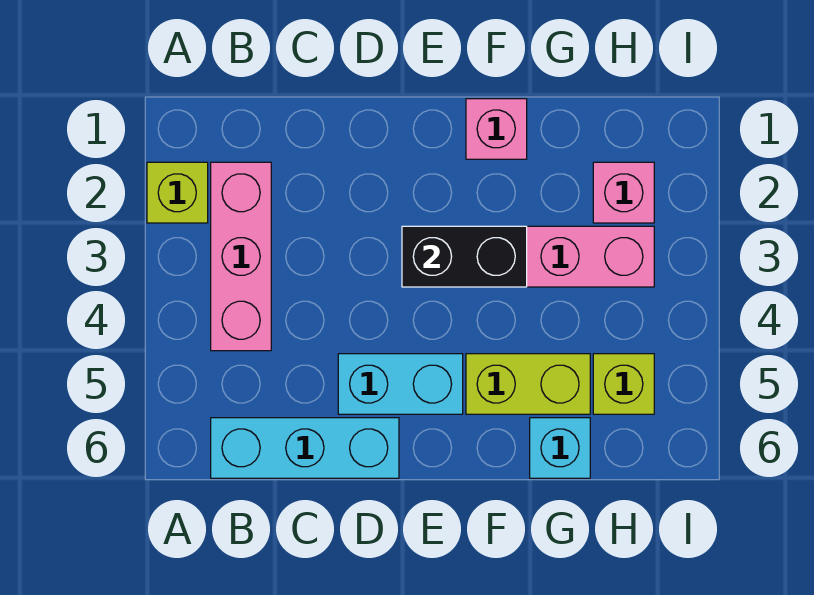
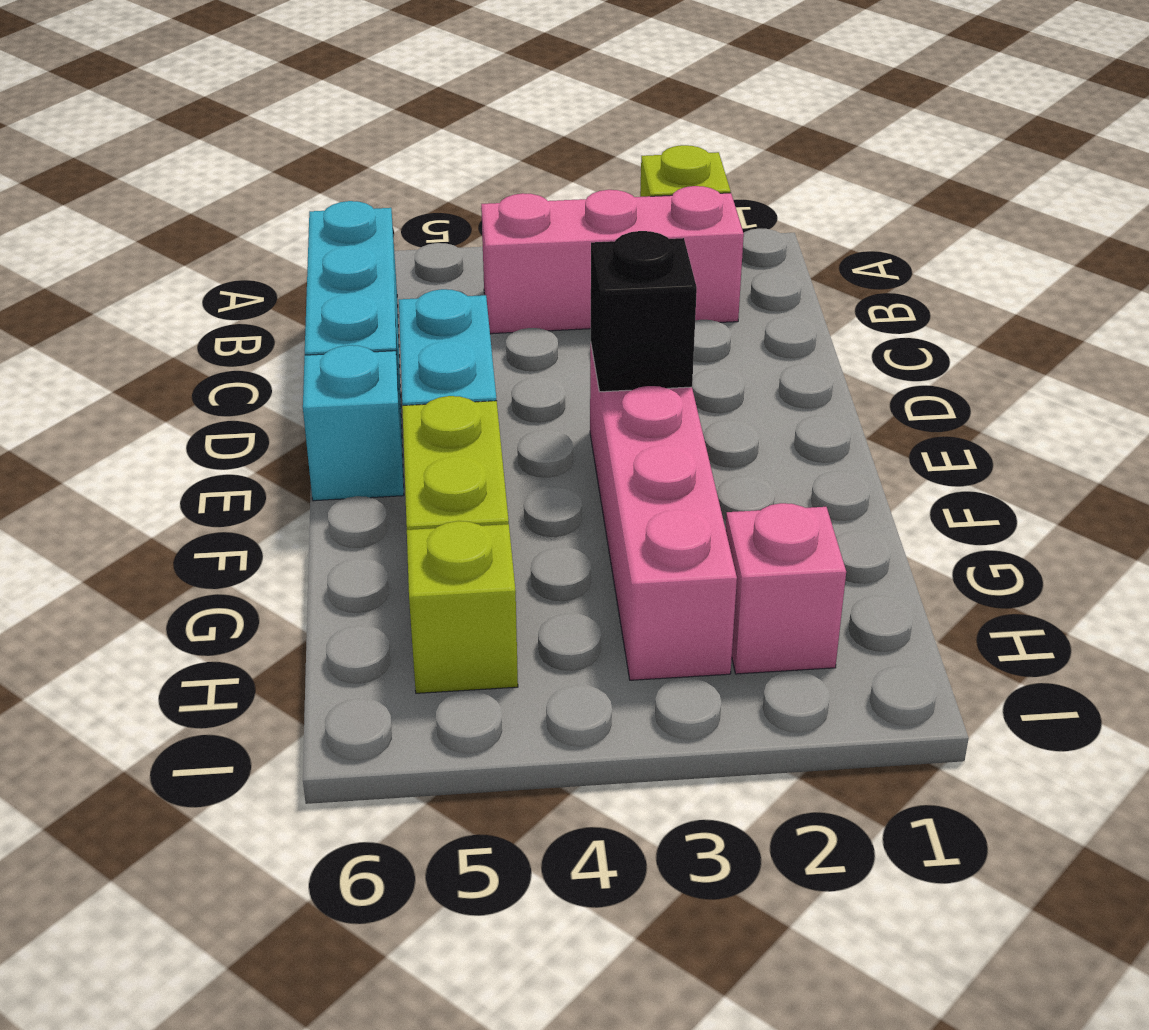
black 1x2 brick [402,226,527,287] -> black 1x1 brick [591,231,697,392]
pink 1x1 brick [466,99,527,159] -> none
cyan 1x1 brick [530,418,590,478] -> cyan 1x1 brick moved to [303,345,404,501]

